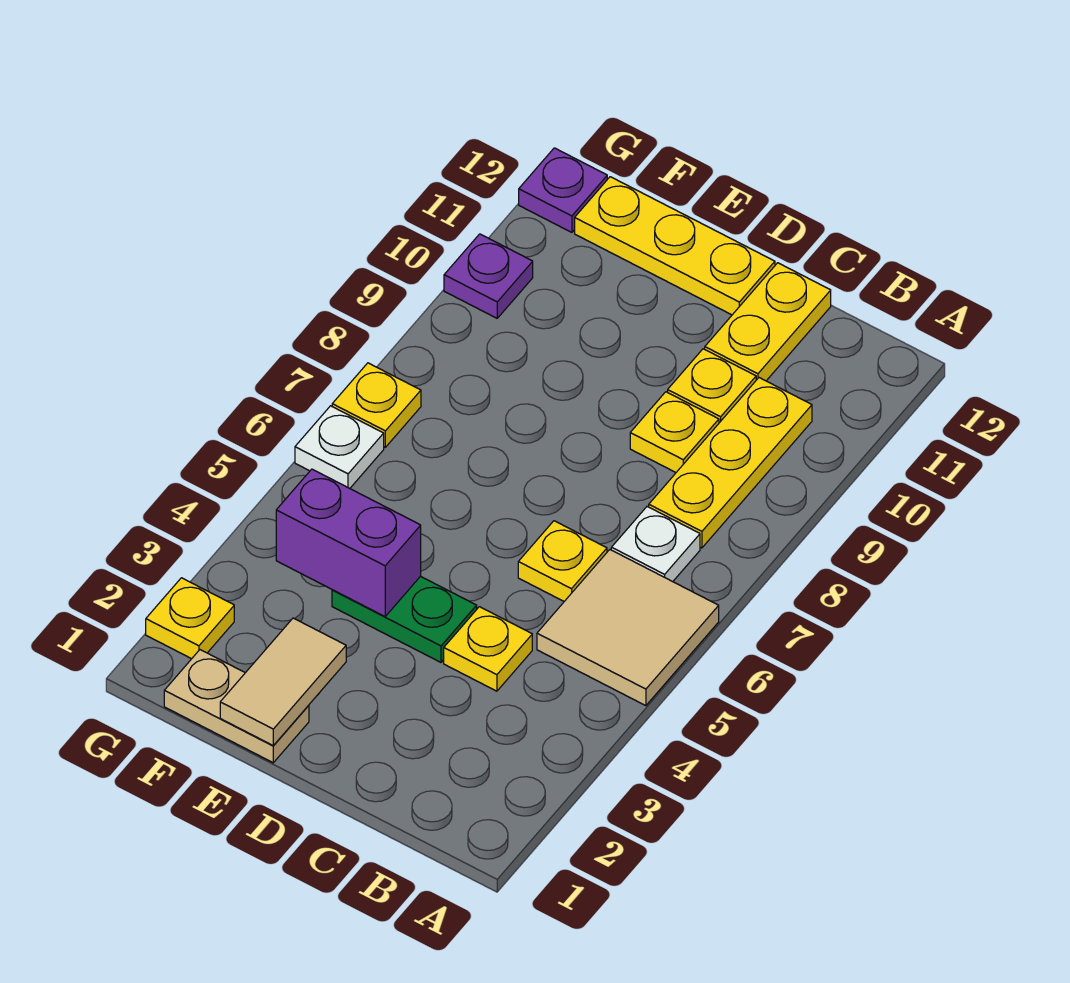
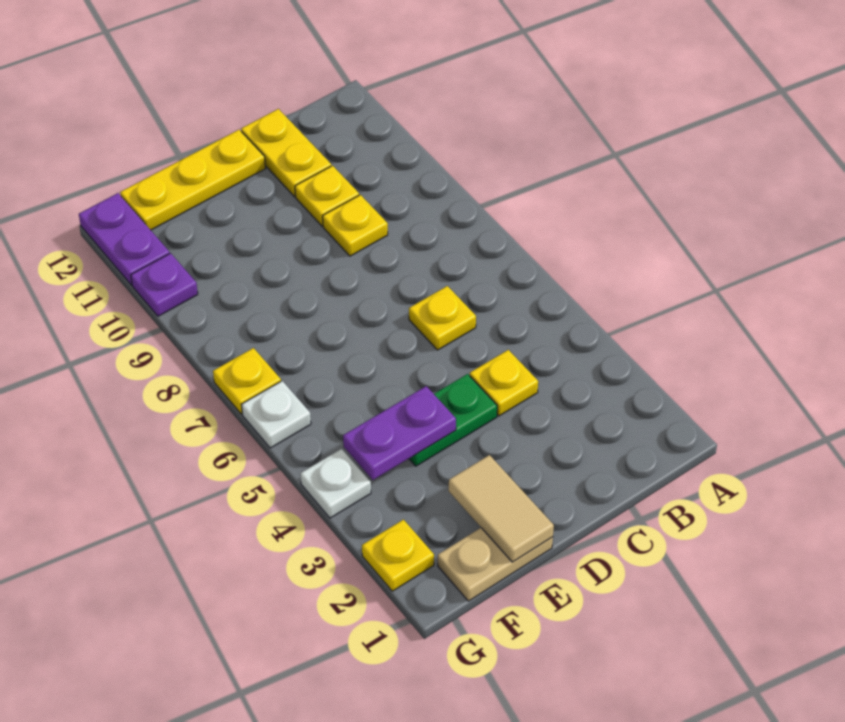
tan 2x2 tile [537,550,719,706] -> none
white 1x1 plate [611,507,700,582] -> white 1x1 plate moved to [300,449,371,518]
yellow 1x3 plate [649,378,812,548] -> none
purple 1x2 brick [276,469,421,616] -> purple 1x2 plate [343,386,456,480]
purple 1x1 plate [519,148,607,232] -> purple 1x2 plate [79,193,170,285]

